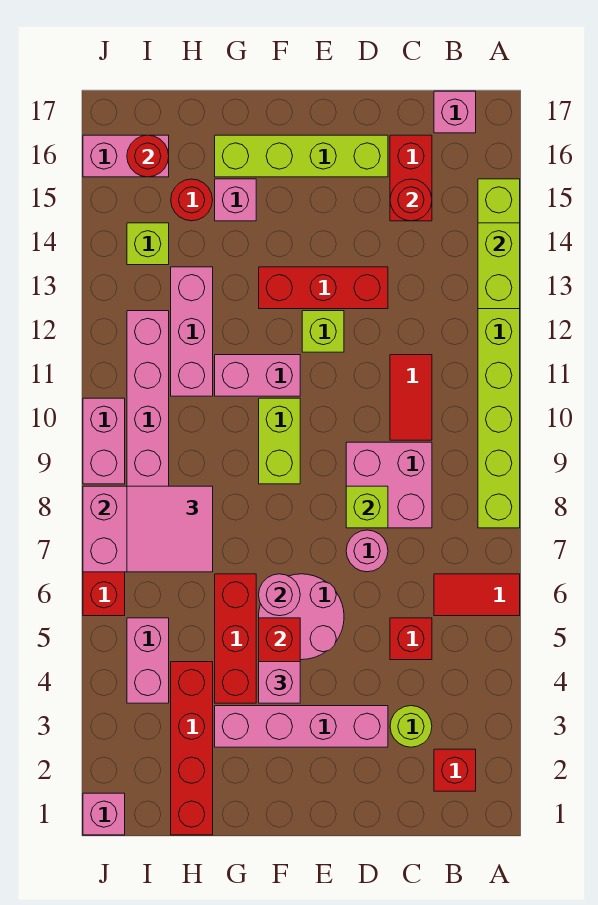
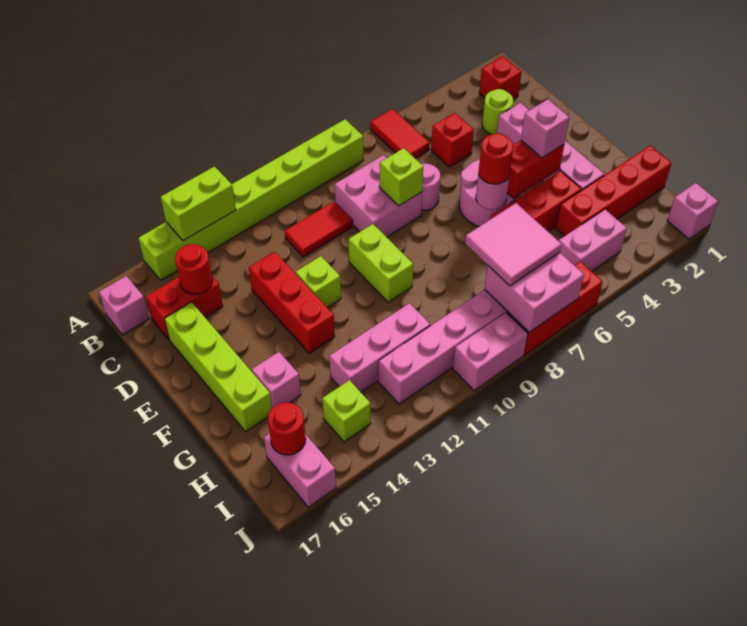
lime 1x2 brick [259,398,300,484] -> lime 1x2 brick turned to [348,224,413,302]
pink 1x2 brick [215,355,300,396] -> none
red 1x1 round brick [171,179,212,221] -> red 1x1 round brick moved to [479,133,513,184]

